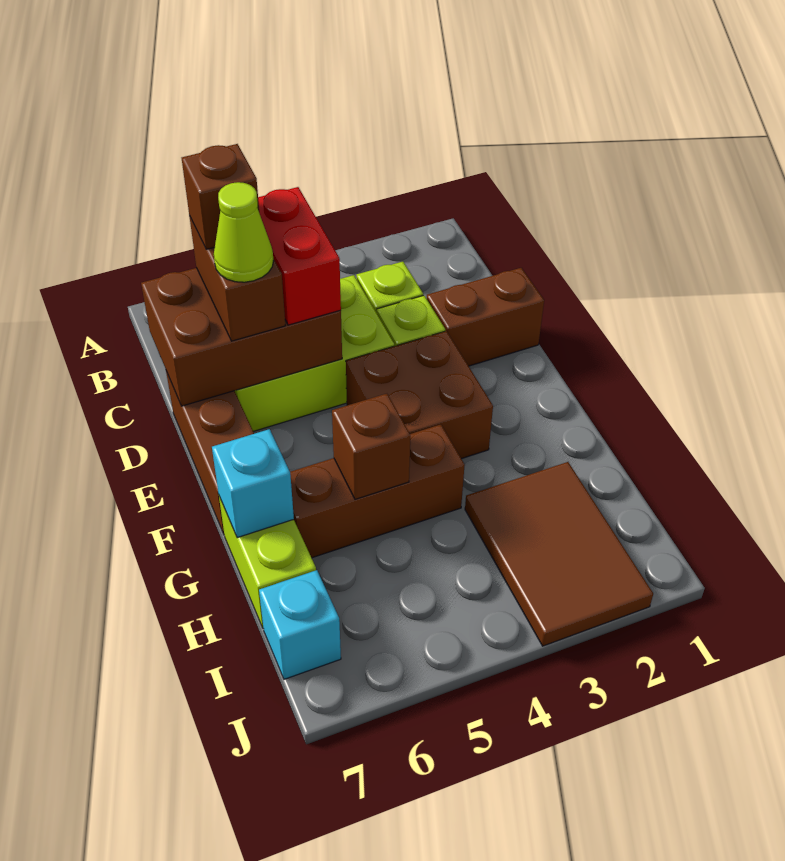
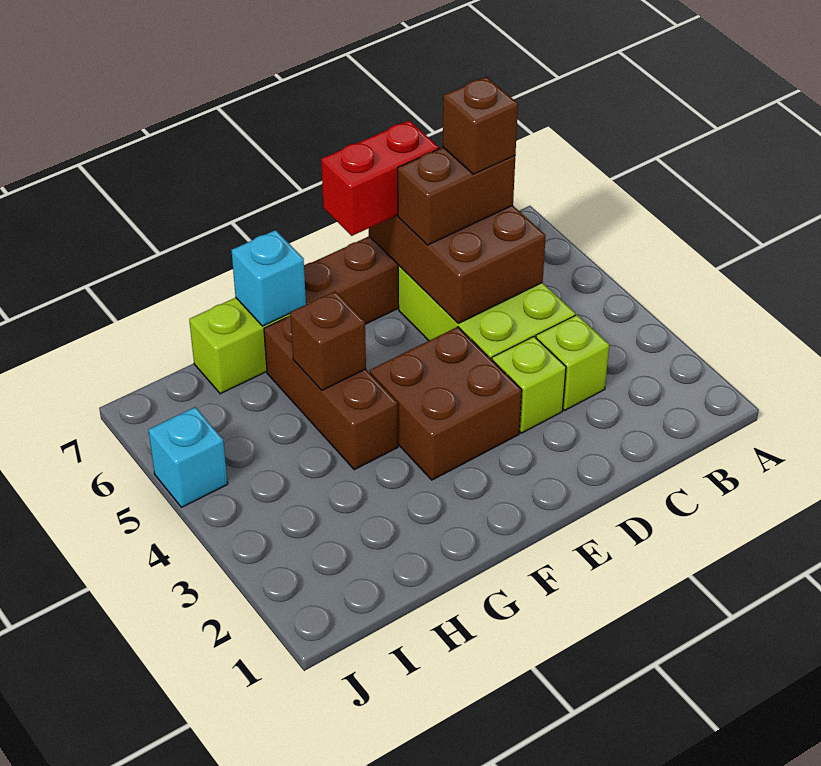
red 1x2 brick [258,187,341,325] -> red 1x2 brick moved to [321,120,439,236]
brown 1x2 brick [427,268,544,366] -> none
lime 1x1 cone [214,182,273,282] -> none
brown 2x3 tile [465,462,653,646] -> none
cyan 1x1 brick [259,570,341,679] -> cyan 1x1 brick moved to [149,407,228,507]

